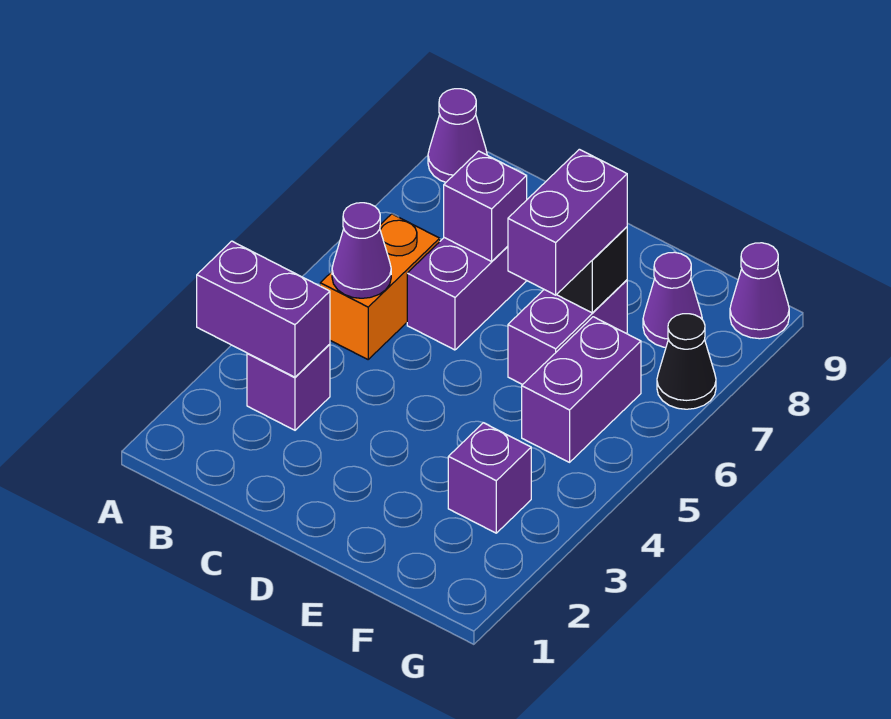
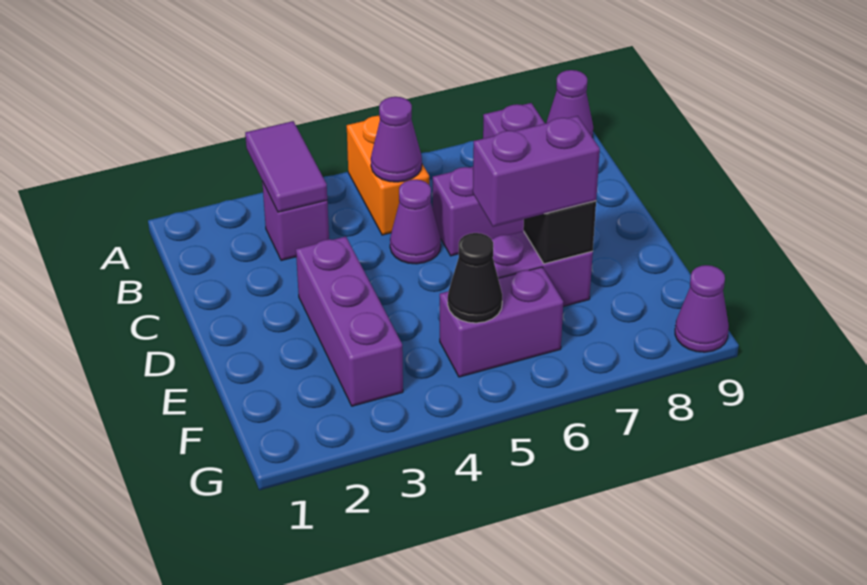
purple 1x2 brick [197,241,330,377] -> purple 1x2 tile [245,121,327,212]
orange 1x2 brick [320,214,440,359] -> orange 1x2 brick turned to [347,116,429,235]
purple 1x1 brick [448,423,531,533] -> purple 1x3 brick [296,236,403,406]
purple 1x1 cone [643,252,702,347] -> purple 1x1 cone moved to [390,180,441,264]
black 1x1 cone [657,314,716,409] -> black 1x1 cone moved to [448,233,502,323]

